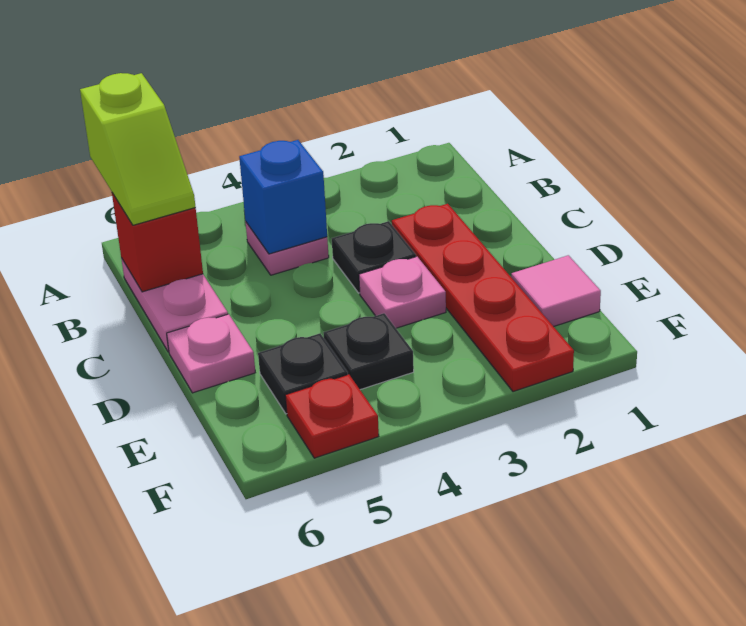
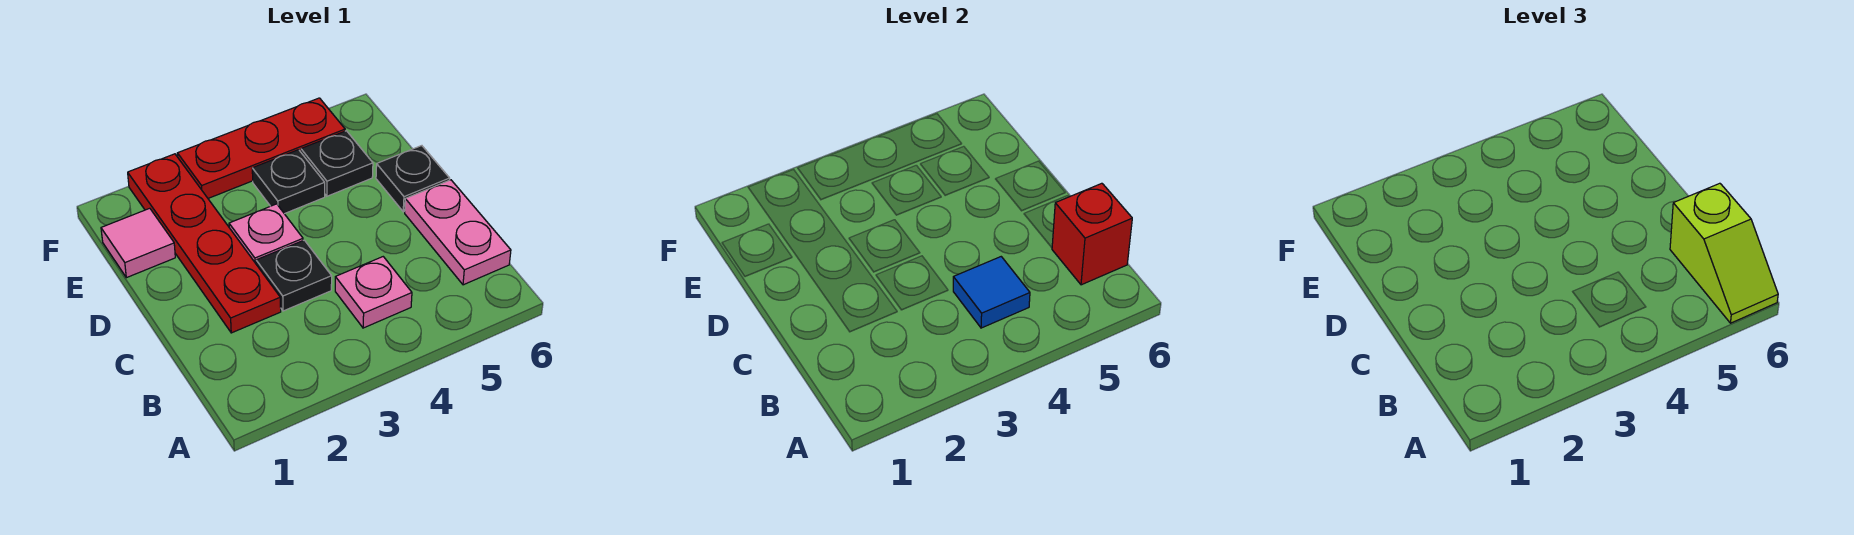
lime 1x2 slope [80,73,196,225] -> lime 1x2 slope turned to [1670,183,1778,323]
blue 1x1 brick [239,140,327,254] -> blue 1x1 tile [953,257,1030,328]
pink 1x1 plate [167,314,255,393] -> black 1x1 plate [376,146,450,212]
red 1x1 plate [285,374,379,458] -> red 1x3 plate [177,98,345,198]

